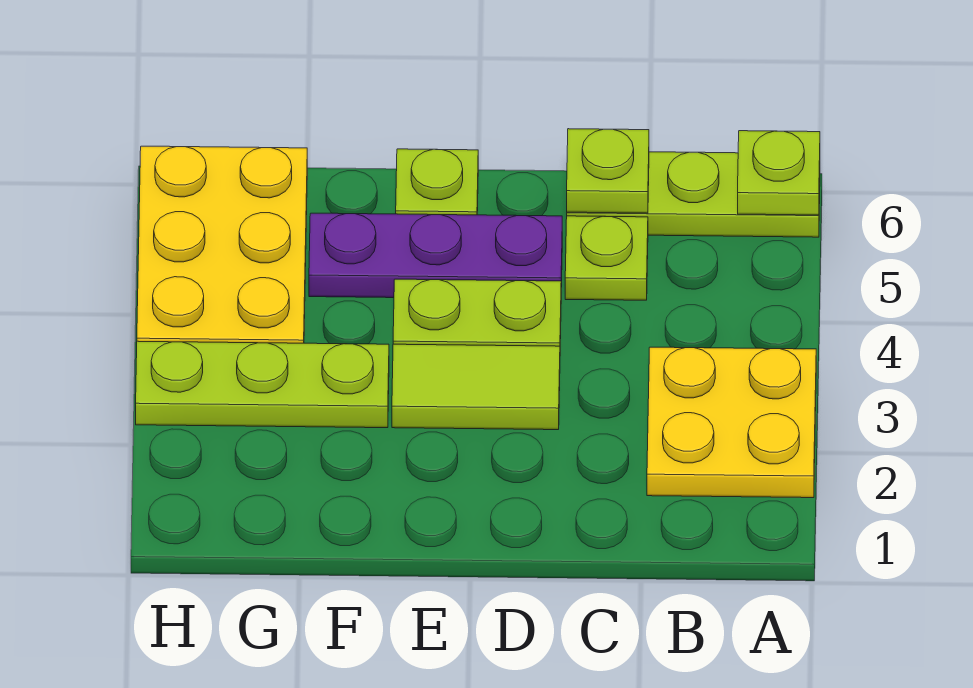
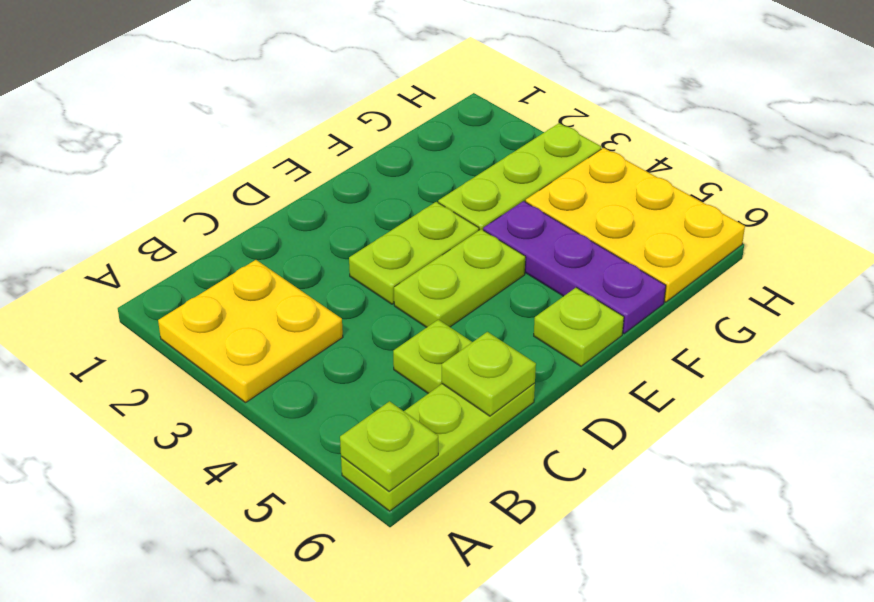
lime 1x2 tile [392,344,560,430] -> lime 1x2 plate [349,202,479,304]
purple 1x3 plate [309,213,562,298] -> purple 1x3 plate turned to [483,201,666,334]

